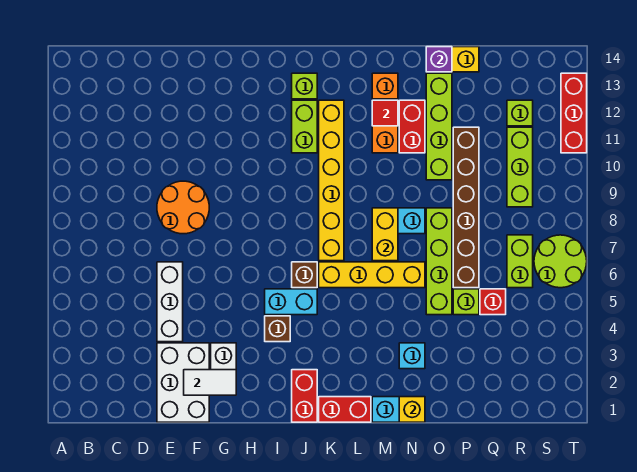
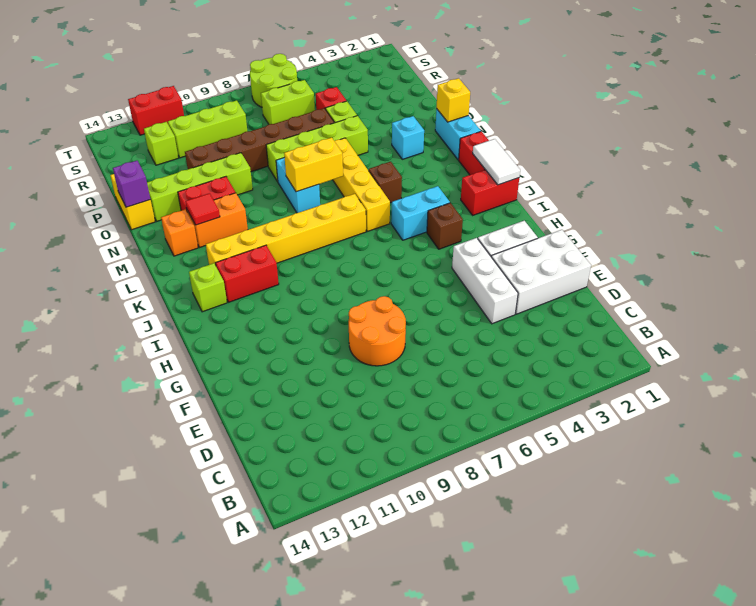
white 1x3 brick [157,262,183,342] -> white 1x3 brick turned to [452,238,518,324]
white 1x2 tile [184,370,236,395] -> white 1x2 tile moved to [473,139,520,185]
cyan 1x2 brick [265,289,317,315] -> cyan 1x2 brick turned to [391,186,450,240]
brown 1x1 brick [292,262,317,288] -> brown 1x1 brick moved to [369,162,402,203]
lime 1x2 brick [292,100,317,153] -> red 1x2 brick [216,245,279,302]
red 1x3 brick [561,73,587,153] -> red 1x2 brick [128,86,184,135]

